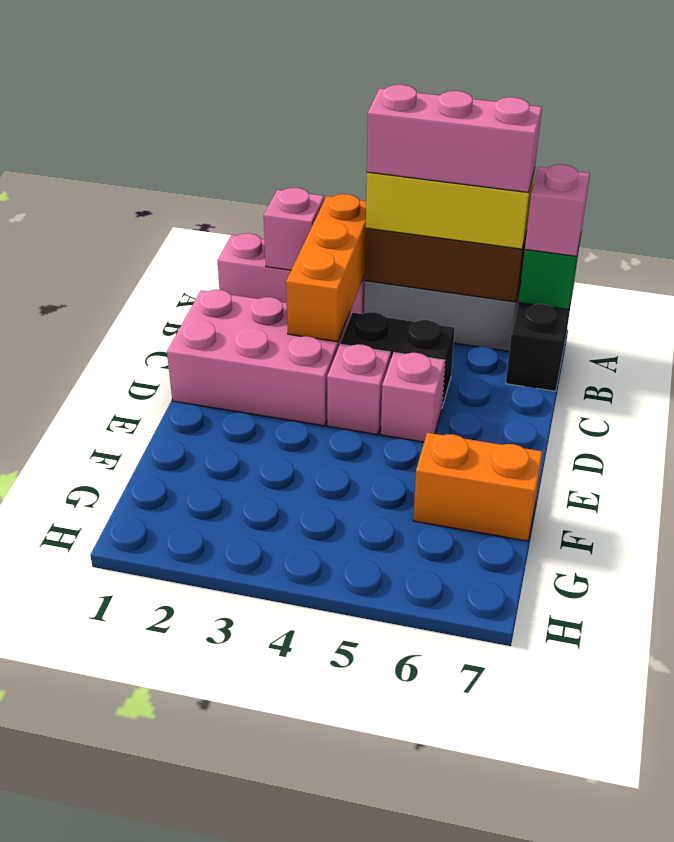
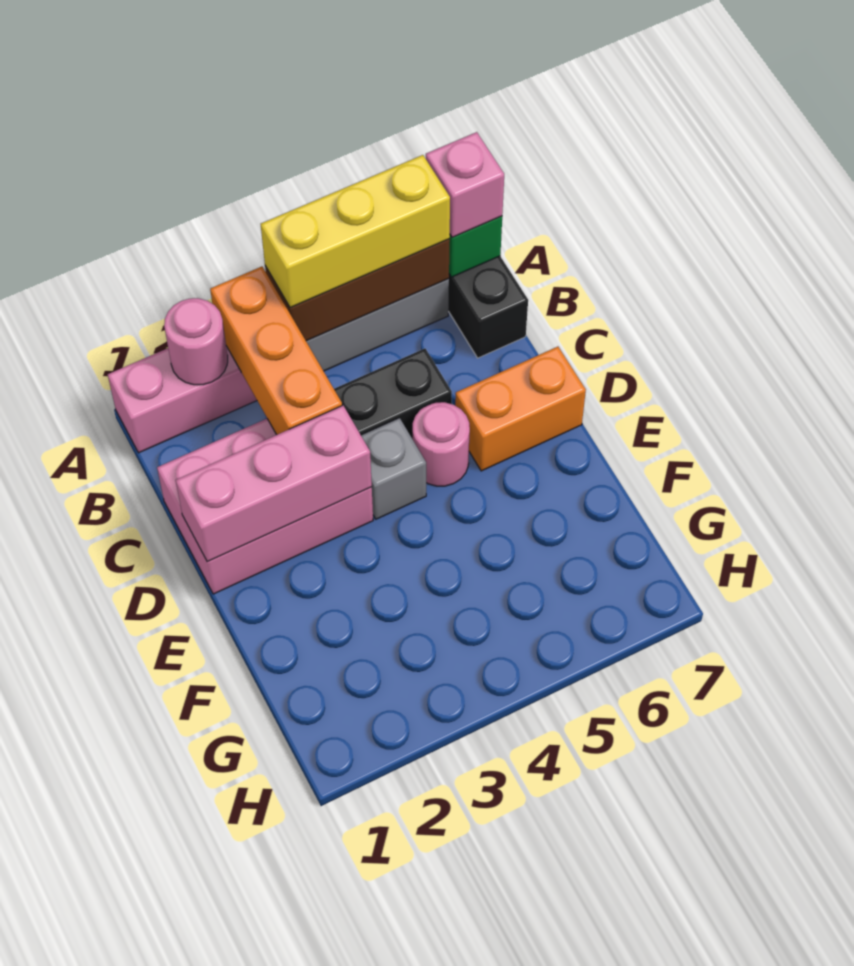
pink 1x1 brick [264,188,324,270] -> pink 1x1 round brick [164,298,228,385]
pink 1x3 brick [367,85,542,193] -> pink 1x3 brick moved to [176,405,372,562]
pink 1x1 brick [327,344,391,435] -> grey 1x1 brick [361,418,426,519]
pink 1x1 brick [381,352,445,442] -> pink 1x1 round brick [413,402,470,486]
orange 1x2 brick [413,433,543,541] -> orange 1x2 brick moved to [455,347,586,471]

